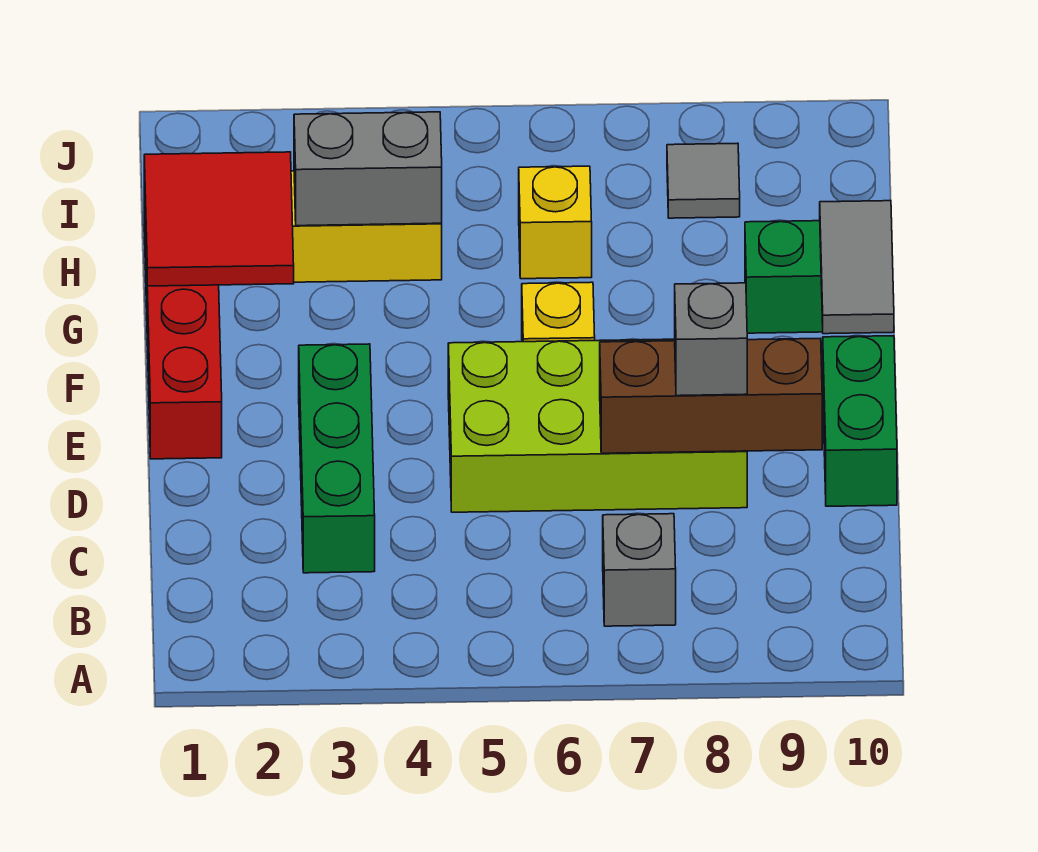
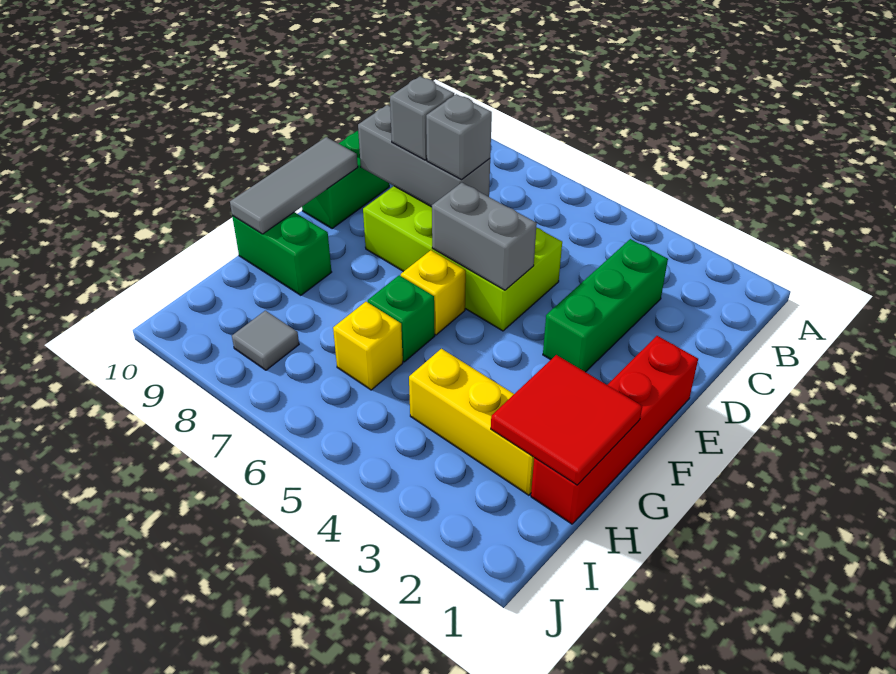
grey 1x1 brick [603,514,676,626] -> grey 1x1 brick moved to [426,94,492,180]
brown 1x3 brick [600,339,822,453] -> grey 1x3 brick [358,105,490,207]
grey 1x2 tile [820,201,894,334] -> grey 1x3 tile [230,137,358,234]
none -> green 1x1 brick [368,275,435,362]
grey 1x2 brick [294,112,442,226] -> grey 1x2 brick moved to [432,183,537,290]

